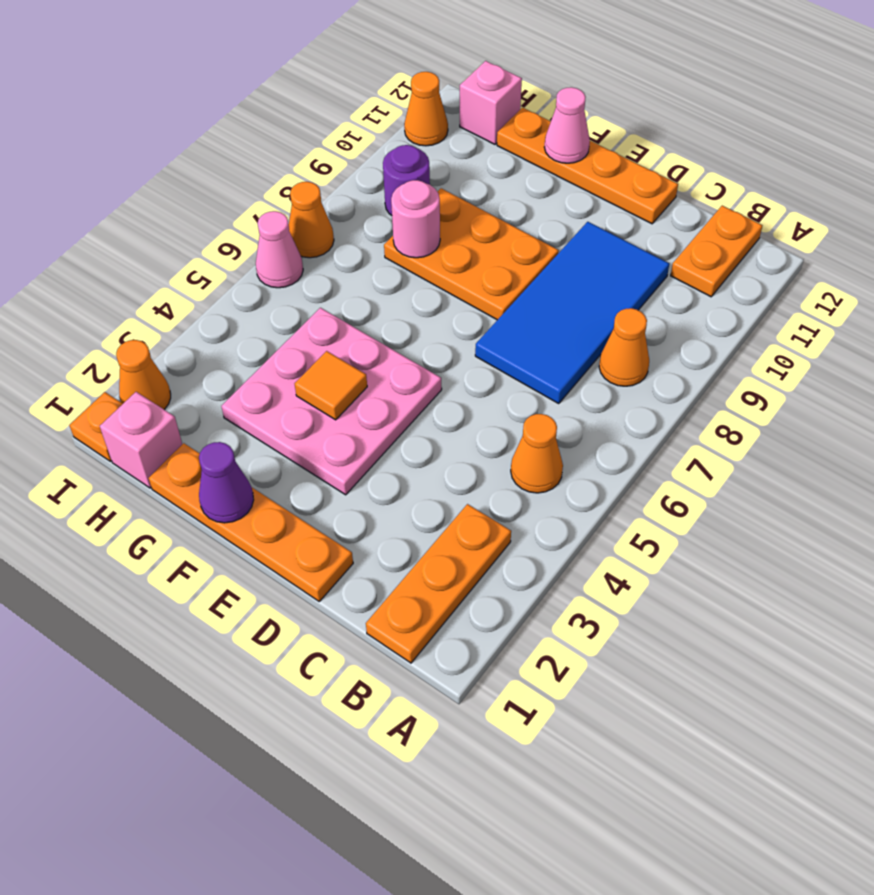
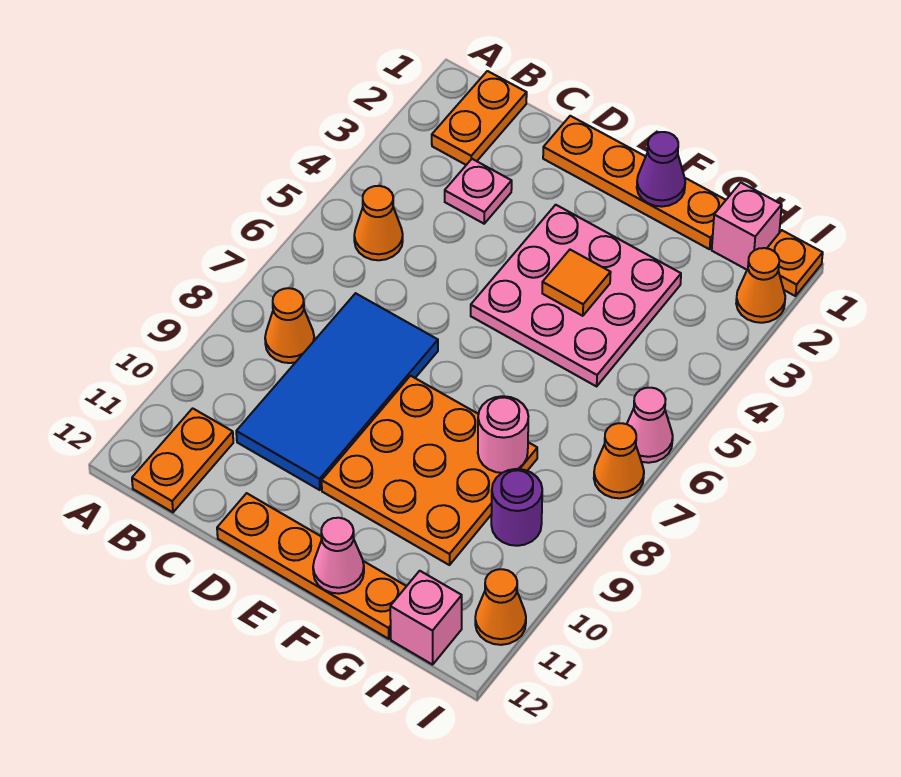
orange 1x3 plate [366,504,511,663] -> orange 1x2 plate [432,71,527,165]
none -> pink 1x1 plate [445,159,512,224]
orange 2x3 plate [384,188,559,320] -> orange 3x3 plate [322,376,537,565]

